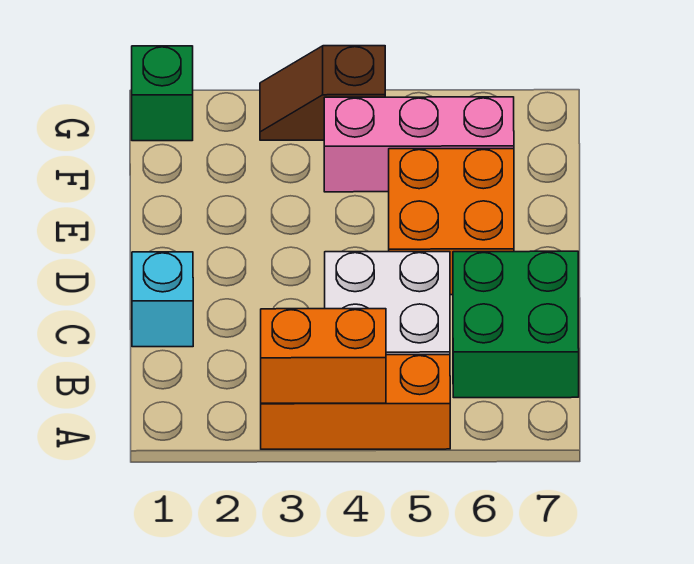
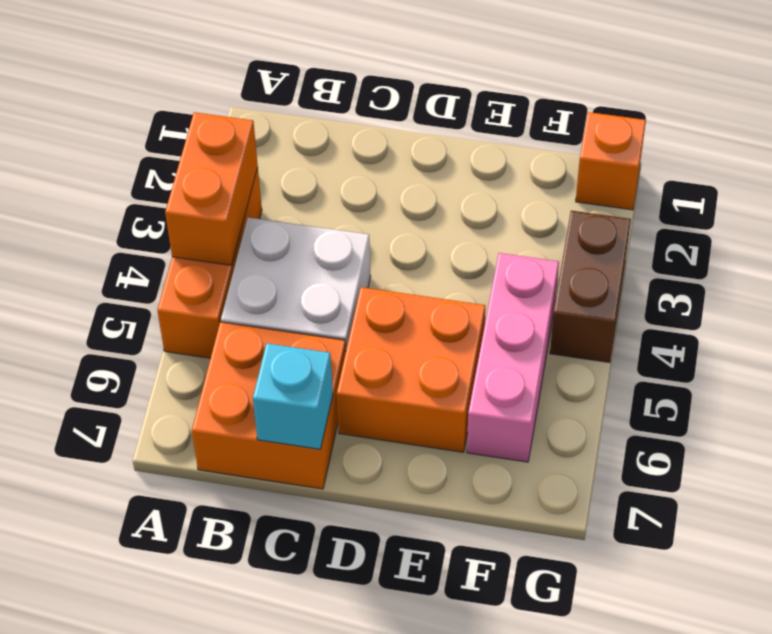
green 2x2 brick [453,251,579,398] -> orange 2x2 brick [192,322,346,489]
cyan 1x1 brick [132,252,193,347] -> cyan 1x1 brick moved to [253,343,333,449]
green 1x1 brick [132,46,193,141] -> orange 1x1 brick [576,112,646,210]
brown 1x2 slope [260,46,385,140] -> brown 1x2 brick [550,211,631,363]

